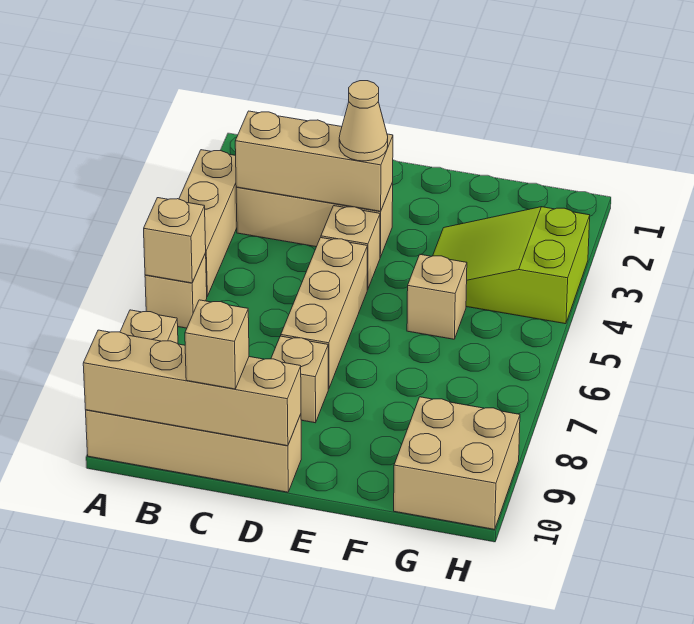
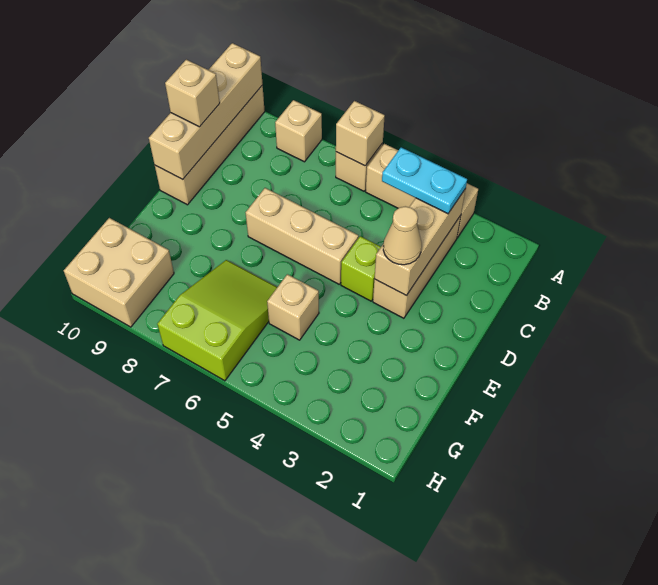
none -> cyan 1x2 plate [382,147,467,214]
tan 1x1 brick [321,206,380,290] -> lime 1x1 brick [341,236,381,301]
tan 1x1 brick [271,336,328,423] -> none
lime 2x3 slope [433,207,590,324] -> lime 2x3 slope moved to [157,260,277,381]

